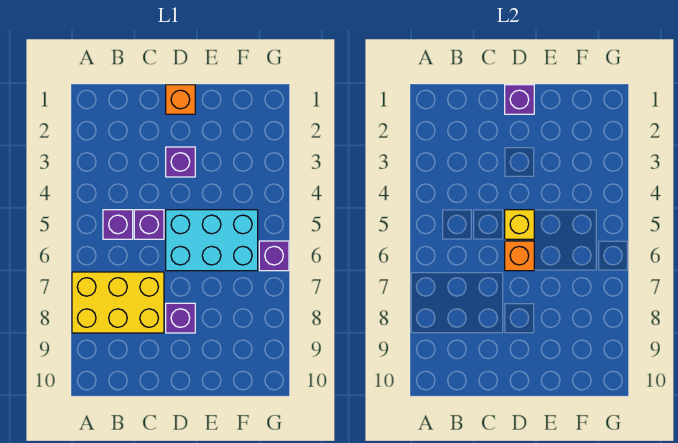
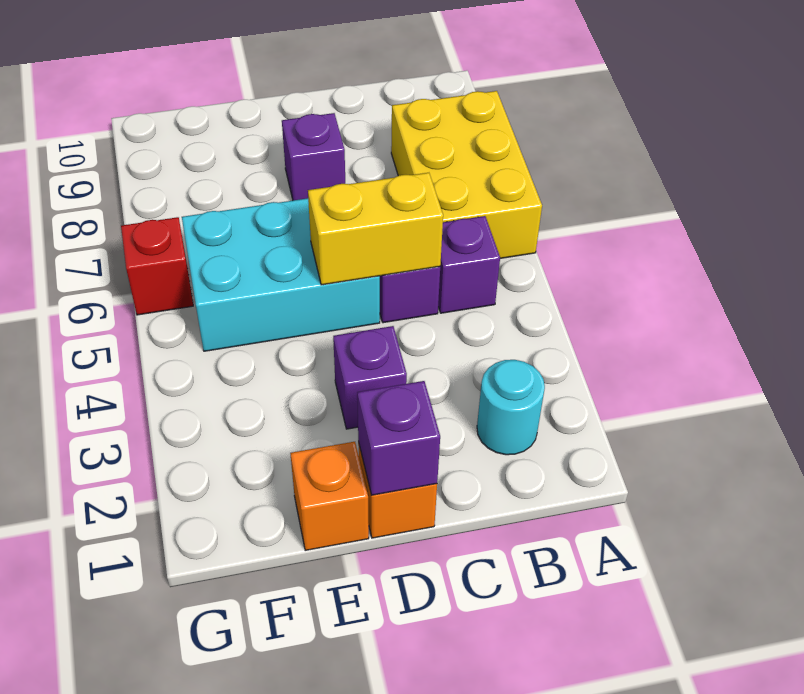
yellow 2x3 brick [72,272,164,333] -> yellow 2x3 brick turned to [391,91,542,258]
none -> cyan 1x1 round brick [477,360,545,455]
yellow 1x1 brick [505,210,534,239] -> yellow 1x2 brick [308,173,443,285]
orange 1x1 brick [505,241,534,271] -> orange 1x1 brick moved to [290,442,369,551]
purple 1x1 brick [259,241,289,271] -> red 1x1 brick [121,217,193,315]

